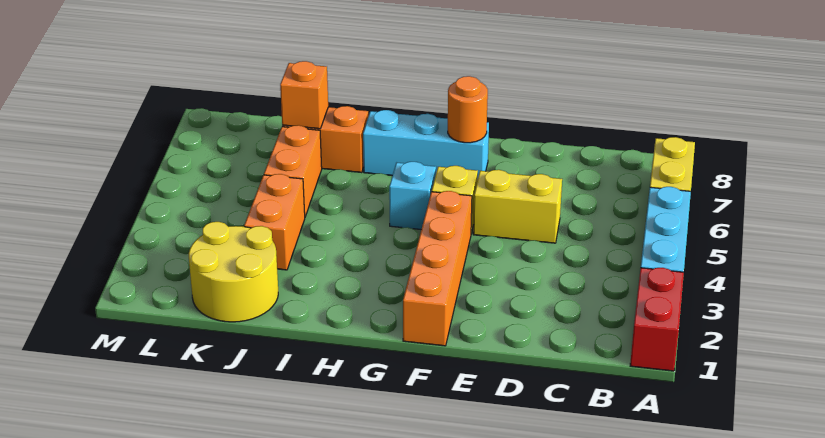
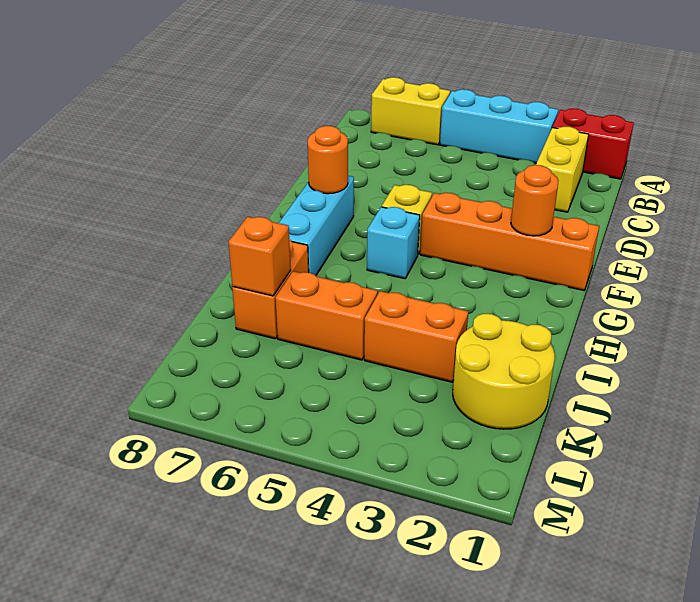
yellow 1x2 brick [473,170,562,243] -> yellow 1x2 brick moved to [536,127,589,212]
none -> orange 1x1 round brick [511,165,558,236]

